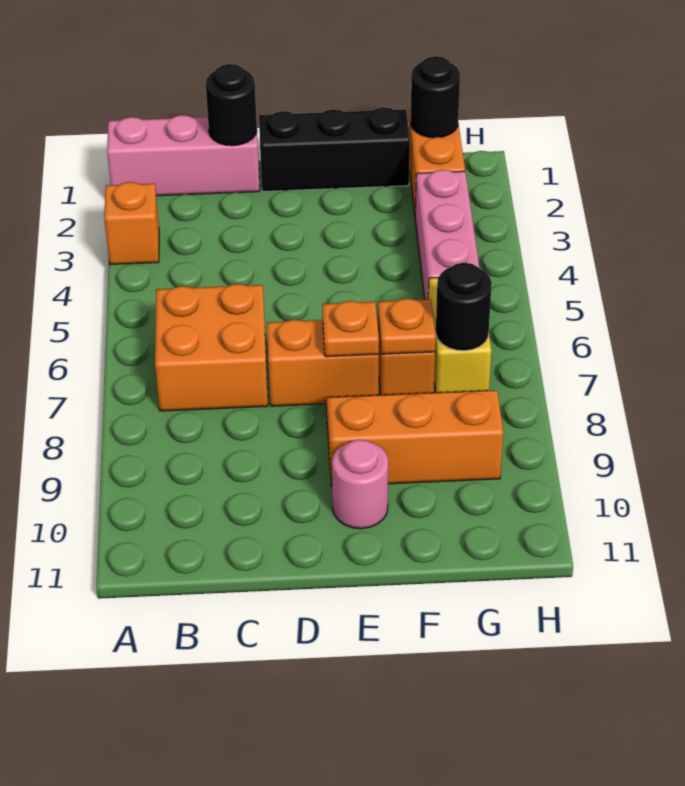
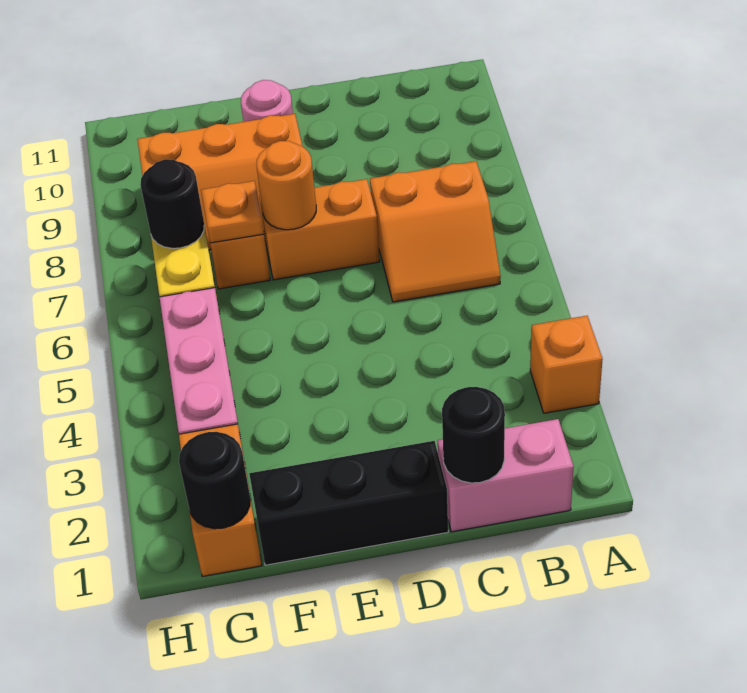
pink 1x3 brick [107,115,260,196] -> pink 1x2 brick [438,419,574,532]
orange 2x2 brick [155,284,268,411] -> orange 2x2 slope [370,161,501,302]
orange 1x1 plate [322,301,379,357] -> orange 1x1 round brick [256,141,316,230]

